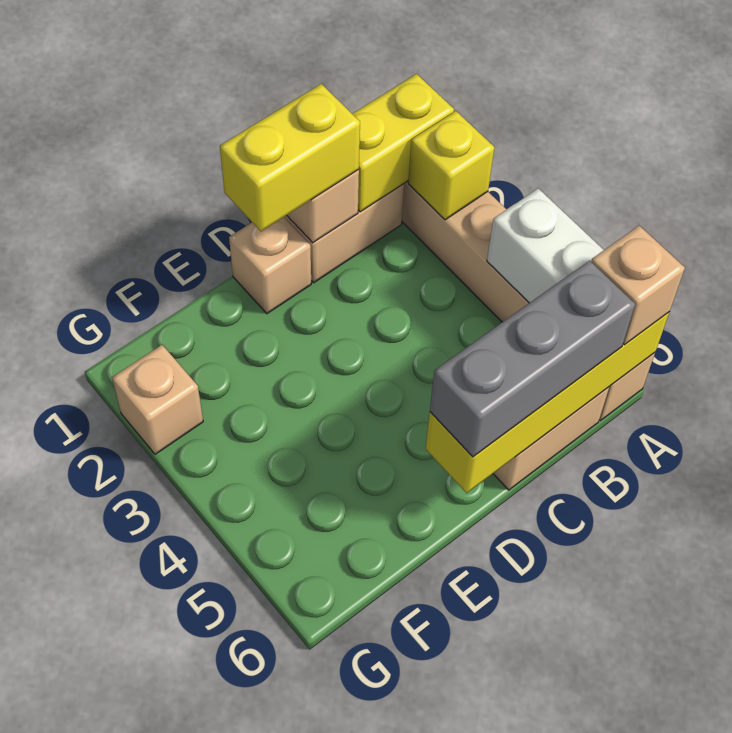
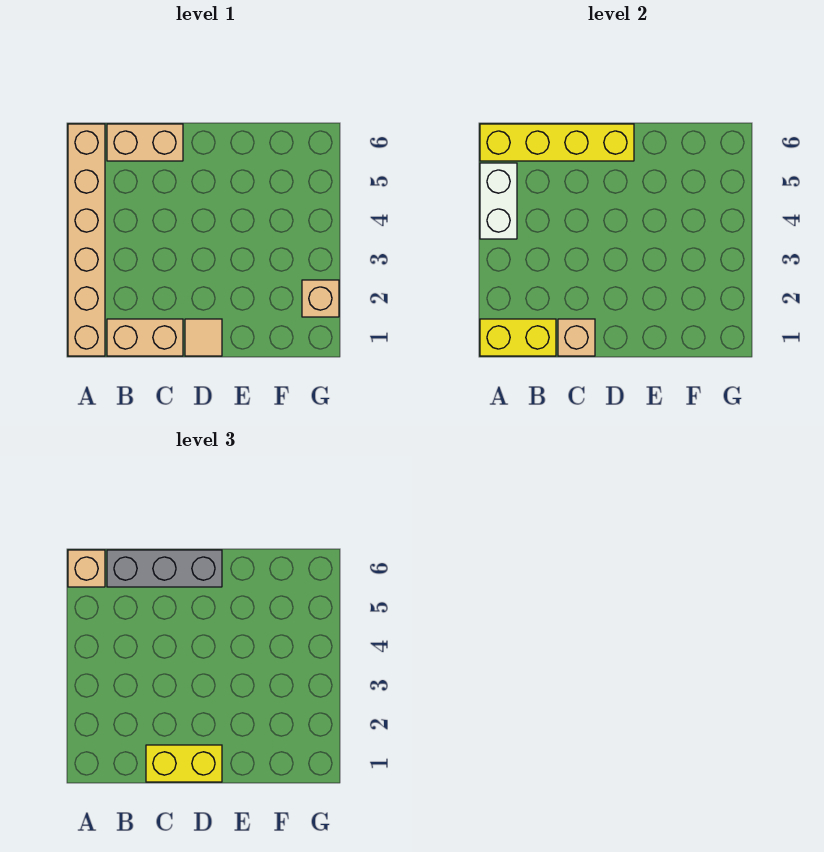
yellow 1x1 brick [408,111,494,220] -> none
tan 1x1 brick [229,217,311,314] -> tan 1x1 tile [185,319,222,356]

